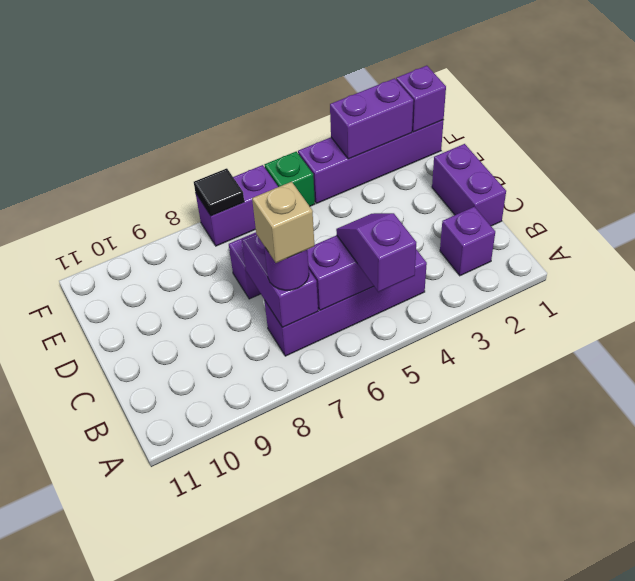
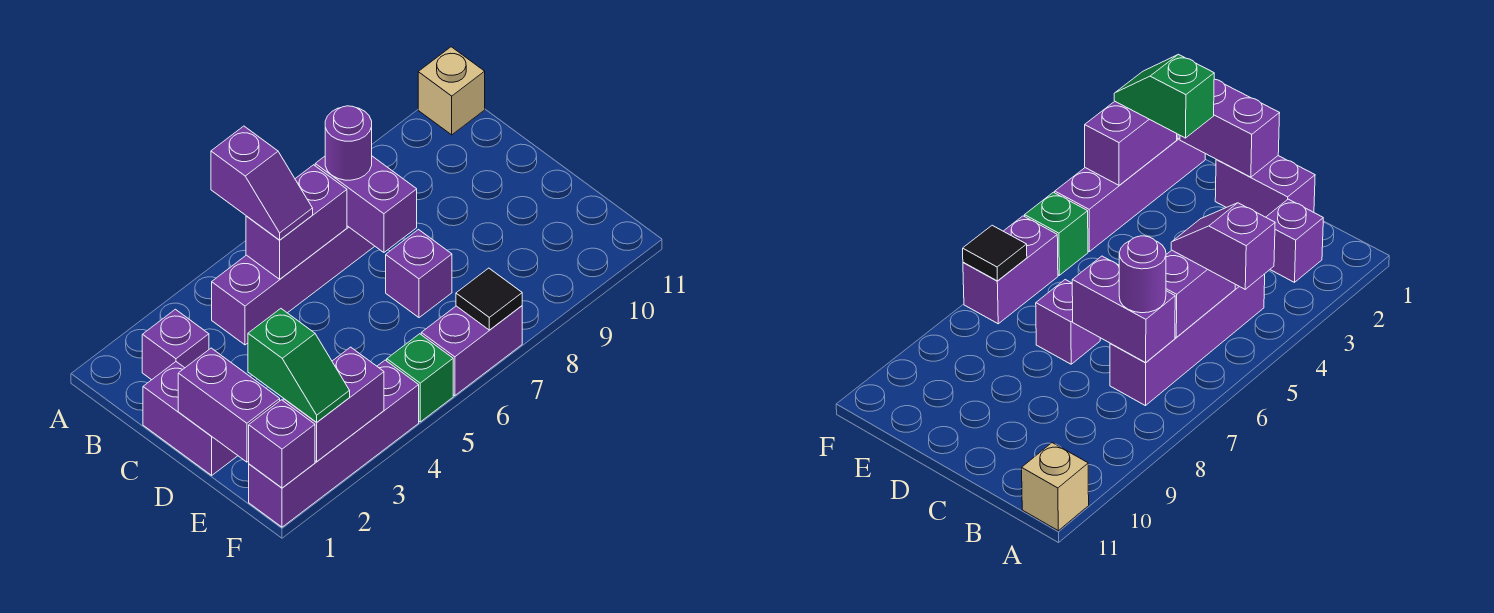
tan 1x1 brick [252,182,314,263] -> tan 1x1 brick moved to [418,47,485,135]
none -> purple 1x2 brick [178,348,280,462]
none -> green 1x2 slope [248,309,350,422]

